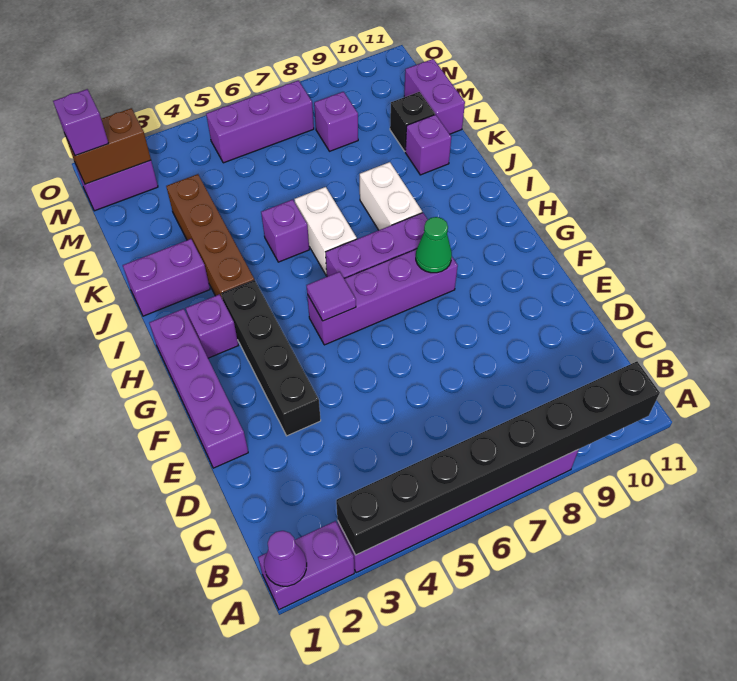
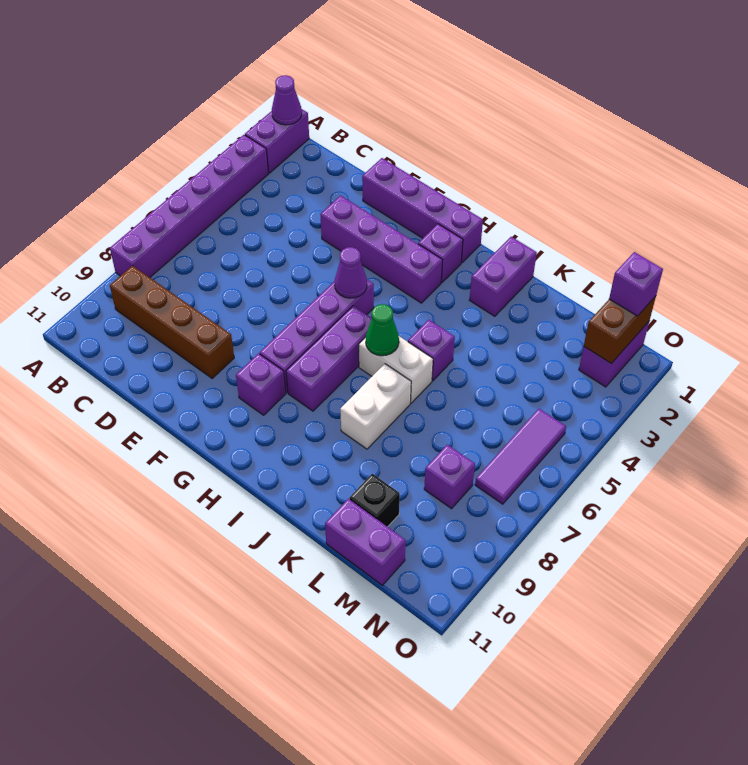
black 1x8 brick [336,361,660,555] -> none
black 1x4 brick [222,280,321,436] -> purple 1x4 brick [320,195,442,303]
purple 1x1 tile [306,272,356,321] -> purple 1x1 cone [335,247,367,298]
green 1x1 cone [416,217,452,273] -> green 1x1 cone moved to [366,304,399,356]
brown 1x4 brick [166,174,254,297] -> brown 1x4 brick moved to [110,266,234,378]
white 1x2 brick [360,162,422,230] -> white 1x2 brick turned to [340,364,411,449]
purple 1x1 brick [405,115,451,175] -> purple 1x1 brick moved to [236,354,286,415]
purple 1x3 brick [206,80,314,163] -> purple 1x3 tile [475,409,566,504]

